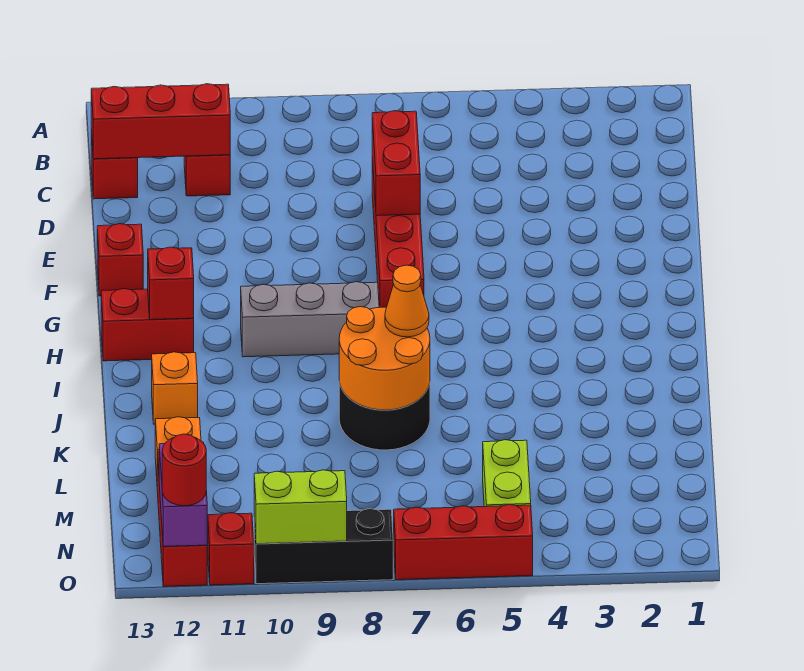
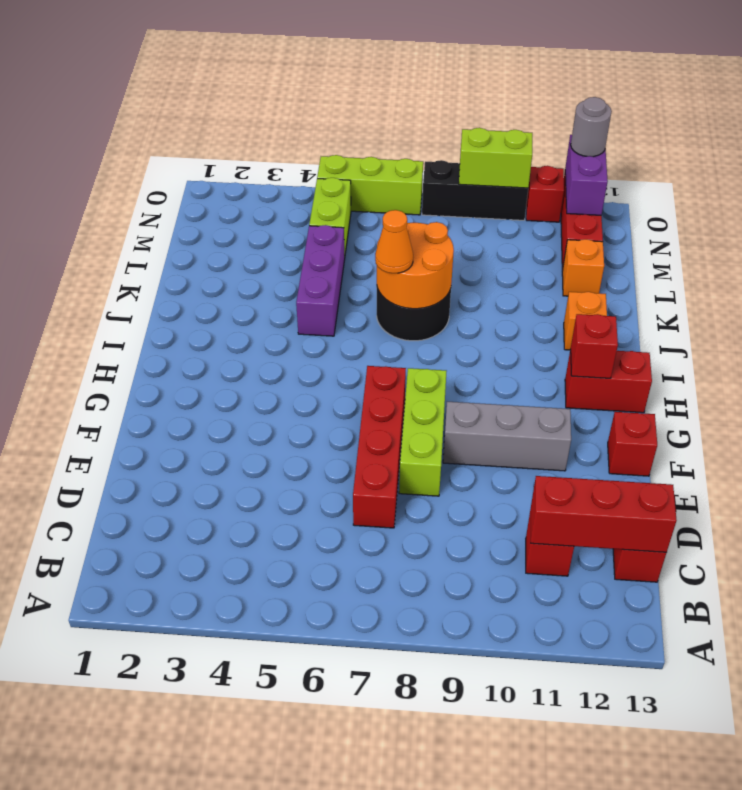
red 1x2 brick [372,111,420,216] -> none
none -> lime 1x3 brick [399,368,447,496]
grey 1x3 brick [241,282,379,357] -> grey 1x3 brick moved to [443,402,571,471]
none -> purple 1x3 brick [296,225,345,336]
red 1x3 brick [394,505,533,580] -> lime 1x3 brick [317,155,423,215]
red 1x1 round brick [162,434,206,506] -> grey 1x1 round brick [571,97,612,157]

